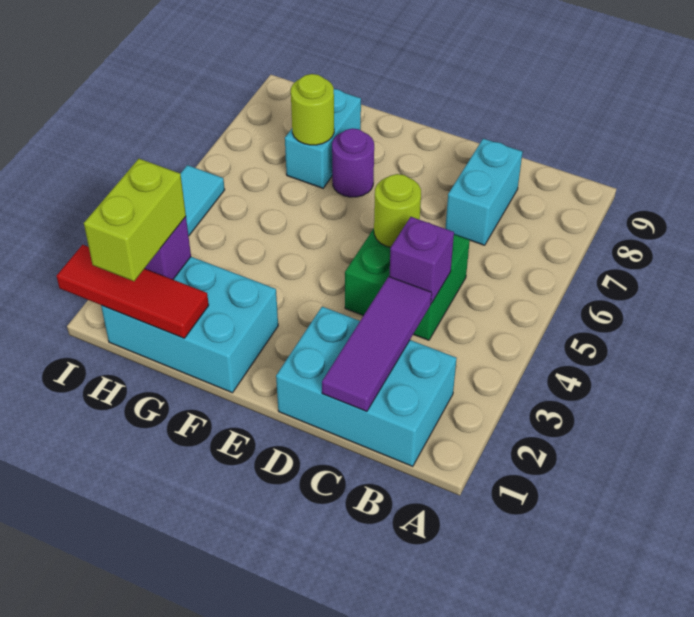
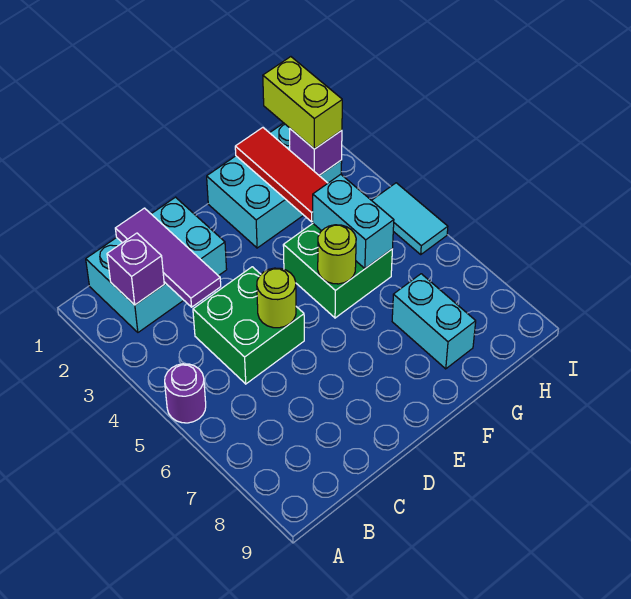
purple 1x1 brick [389,217,454,303] -> purple 1x1 brick moved to [107,233,164,305]
cyan 1x2 brick [445,139,523,245] -> cyan 1x2 brick moved to [313,174,394,268]
none -> green 2x2 brick [283,224,392,318]
purple 1x1 round brick [332,128,374,197] -> purple 1x1 round brick moved to [165,364,206,423]
red 1x3 tile [57,245,209,338] -> red 1x3 tile turned to [235,128,328,222]
lime 1x1 round brick [291,74,334,145] -> lime 1x1 round brick moved to [318,225,356,284]

